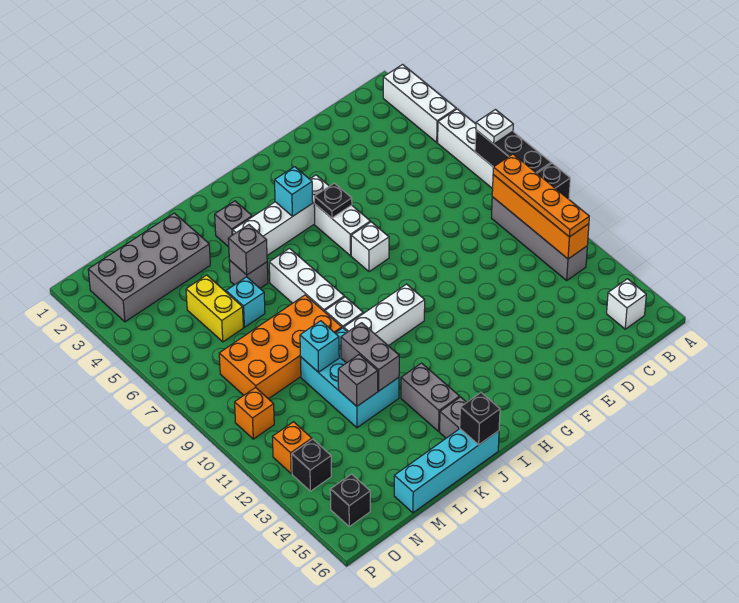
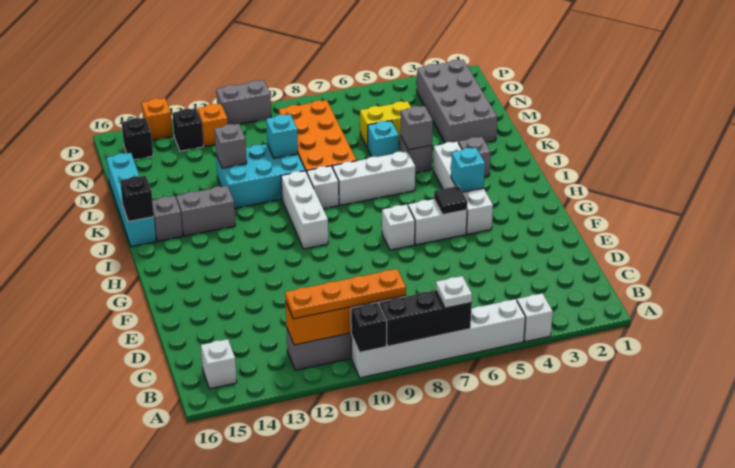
white 1x3 brick [383,65,456,142] -> white 1x1 brick [517,293,553,342]
black 1x1 plate [314,183,352,218] -> black 1x1 tile [434,186,468,215]
grey 1x2 brick [341,323,399,391] -> grey 1x2 brick moved to [216,80,271,125]
orange 1x1 brick [235,387,274,439] -> orange 1x1 brick moved to [142,98,173,140]

